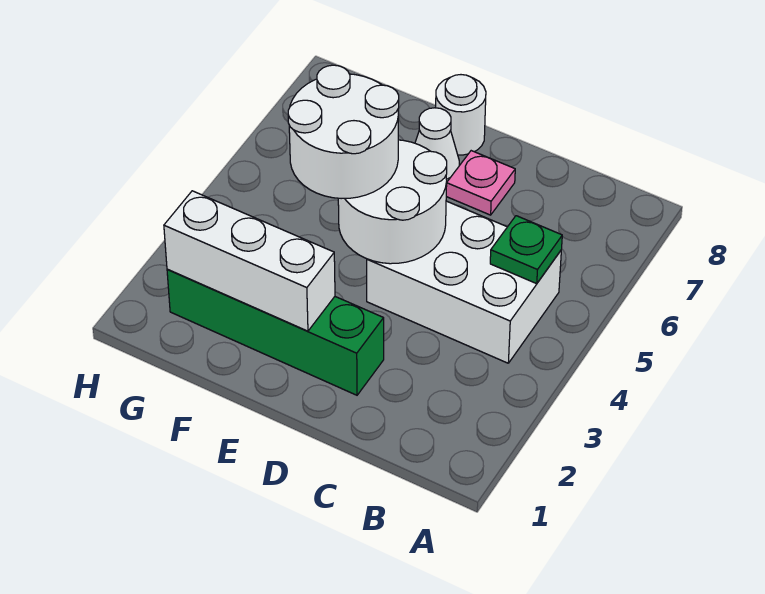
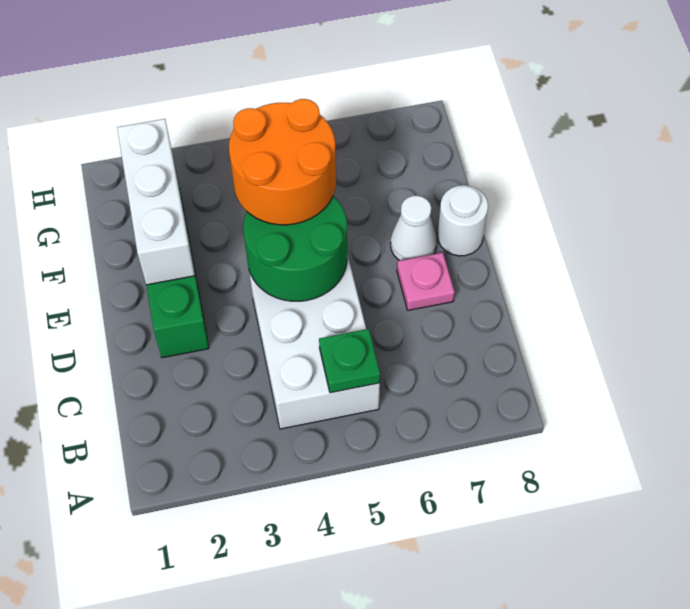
white 2x2 round brick [338,140,447,264] -> green 2x2 round brick [243,196,347,301]
white 2x2 round brick [288,65,399,199] -> orange 2x2 round brick [229,99,336,225]

